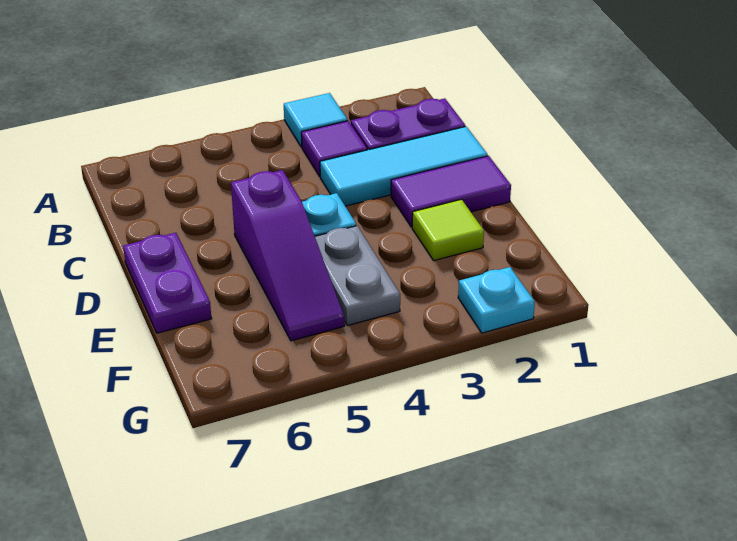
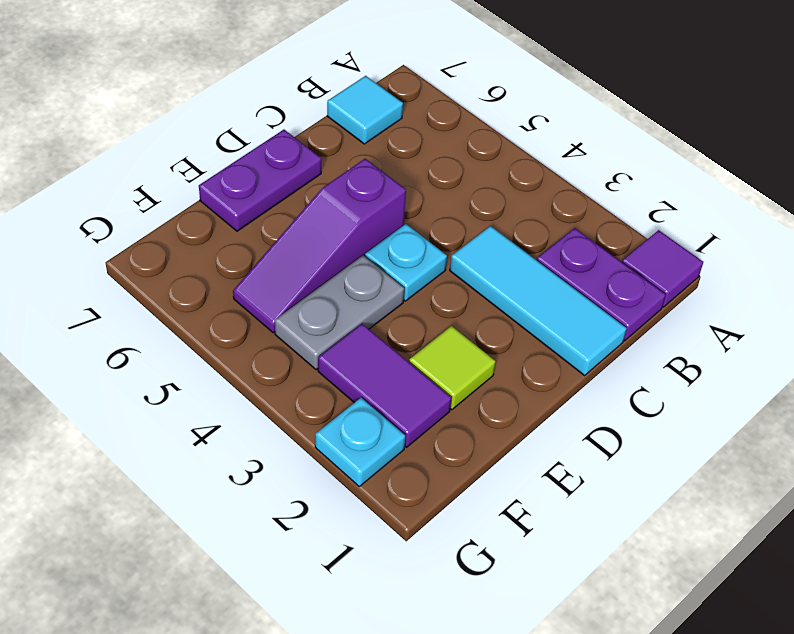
cyan 1x1 tile [284,93,348,147] -> cyan 1x1 tile moved to [327,76,403,144]
purple 1x1 tile [301,121,367,177] -> purple 1x1 tile moved to [622,230,703,307]
purple 1x2 tile [391,156,511,227] -> purple 1x2 tile moved to [318,324,451,447]

